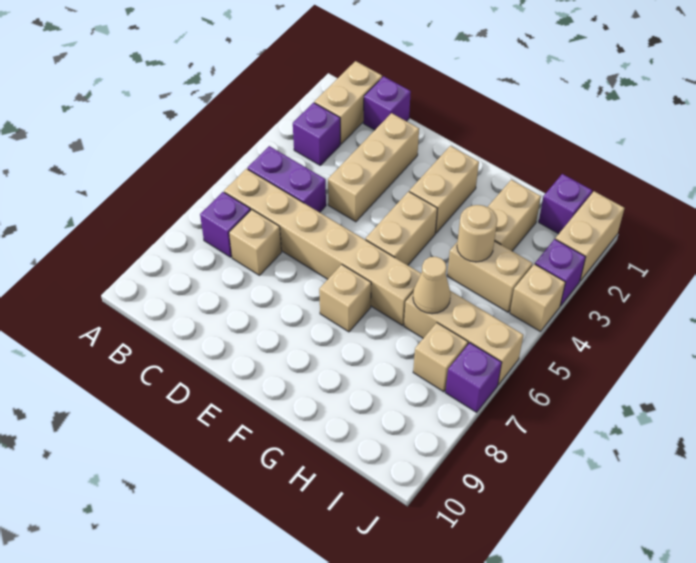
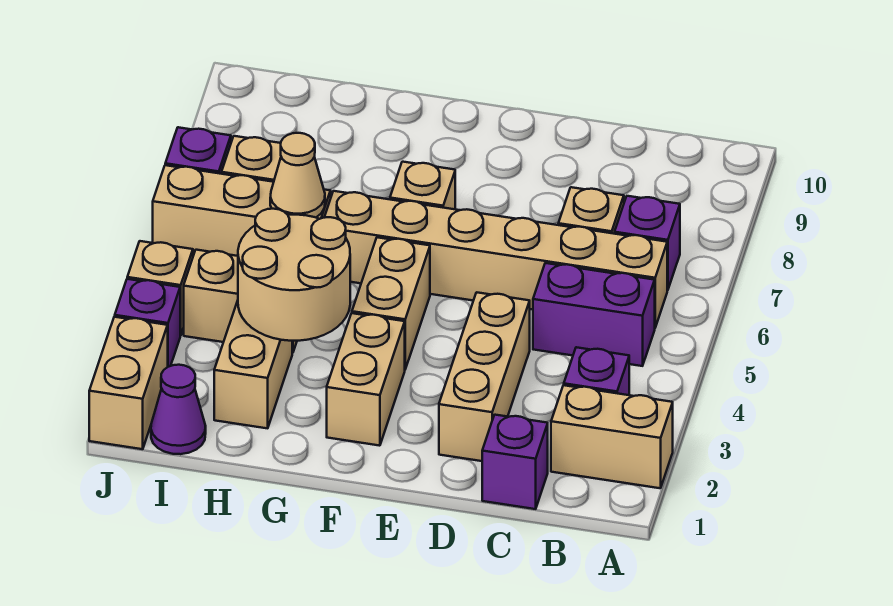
tan 1x2 brick [314,61,382,144] -> tan 1x2 brick turned to [551,385,673,488]
tan 1x1 round brick [457,205,497,262] -> tan 2x2 round brick [238,209,350,341]
purple 1x1 brick [539,174,592,234] -> purple 1x1 cone [151,365,206,454]

